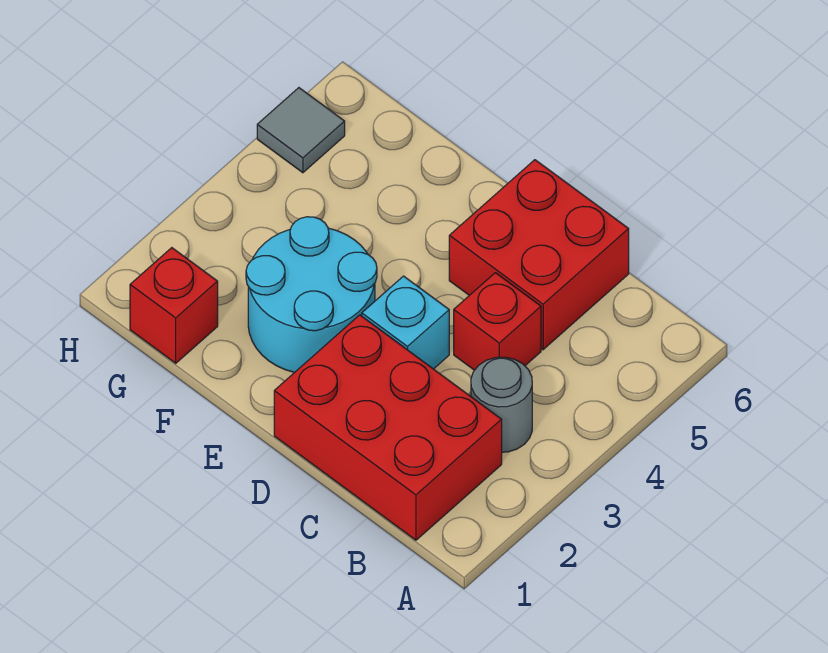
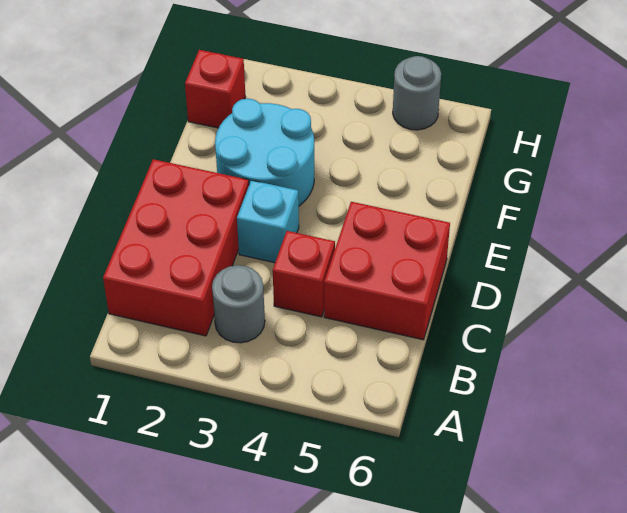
grey 1x1 tile [257,88,345,173] -> grey 1x1 round brick [393,56,441,130]

